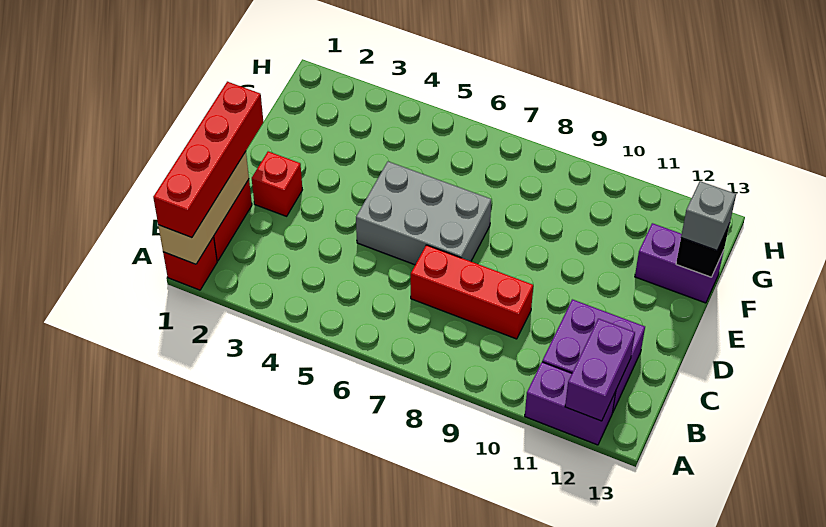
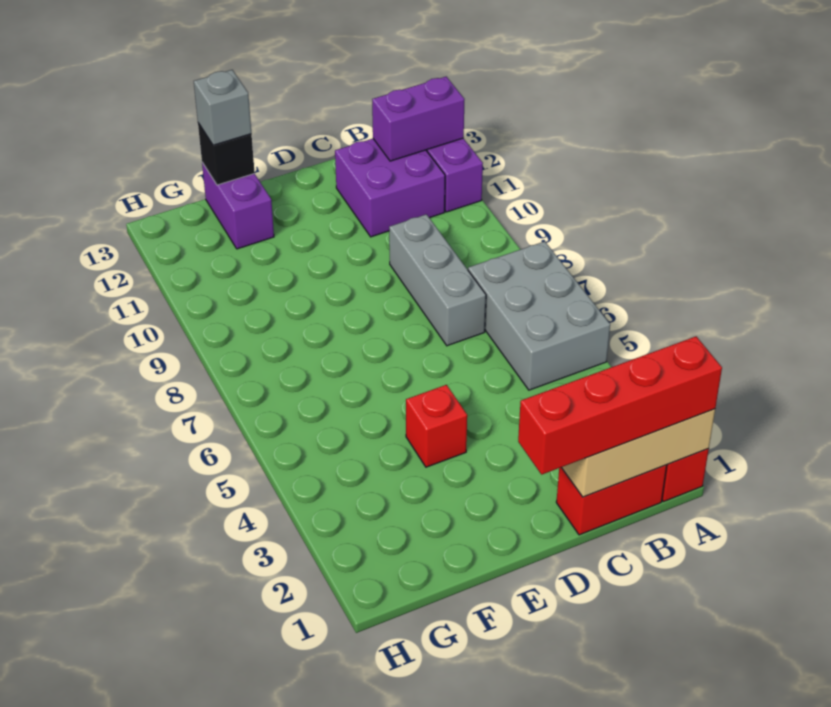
red 1x3 brick [411,245,533,339] -> grey 1x3 brick [389,214,486,346]
red 1x1 brick [252,151,302,216] -> red 1x1 brick moved to [406,385,467,467]
grey 2x3 brick [356,162,491,265] -> grey 2x3 brick moved to [468,241,610,390]

